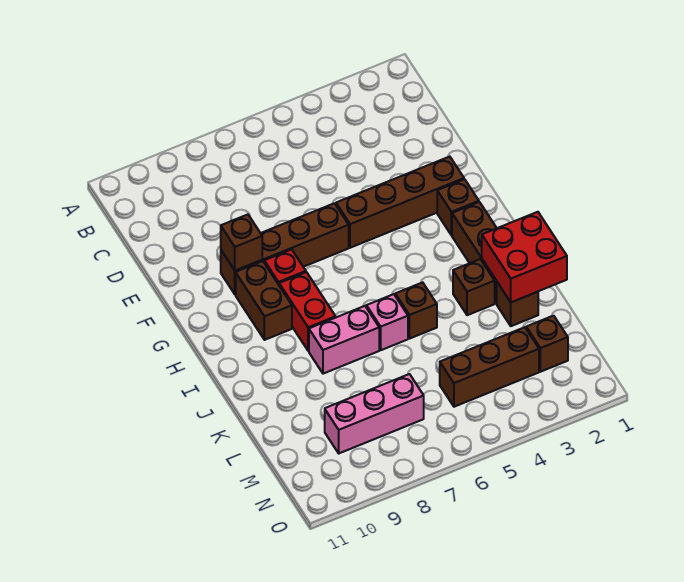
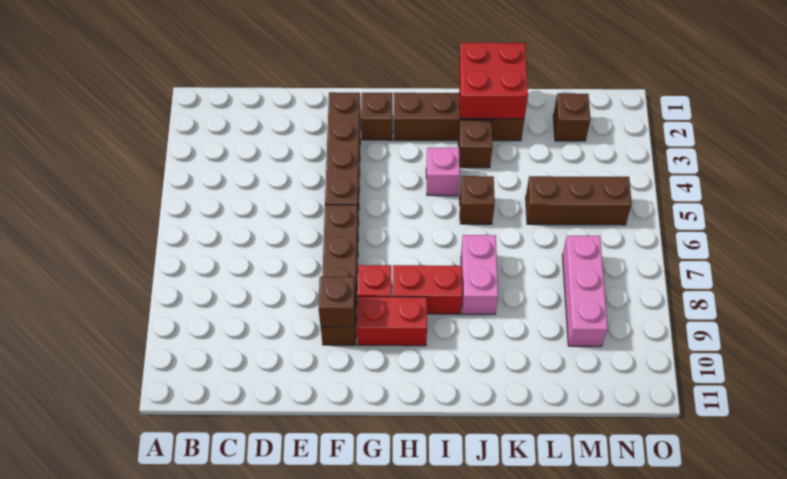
brown 1x2 brick [236,261,292,340] -> red 1x2 brick [357,297,427,346]
pink 1x1 brick [366,294,408,350] -> pink 1x1 brick moved to [426,148,460,196]
brown 1x3 brick [440,327,539,407] -> brown 1x3 brick turned to [526,176,632,225]

